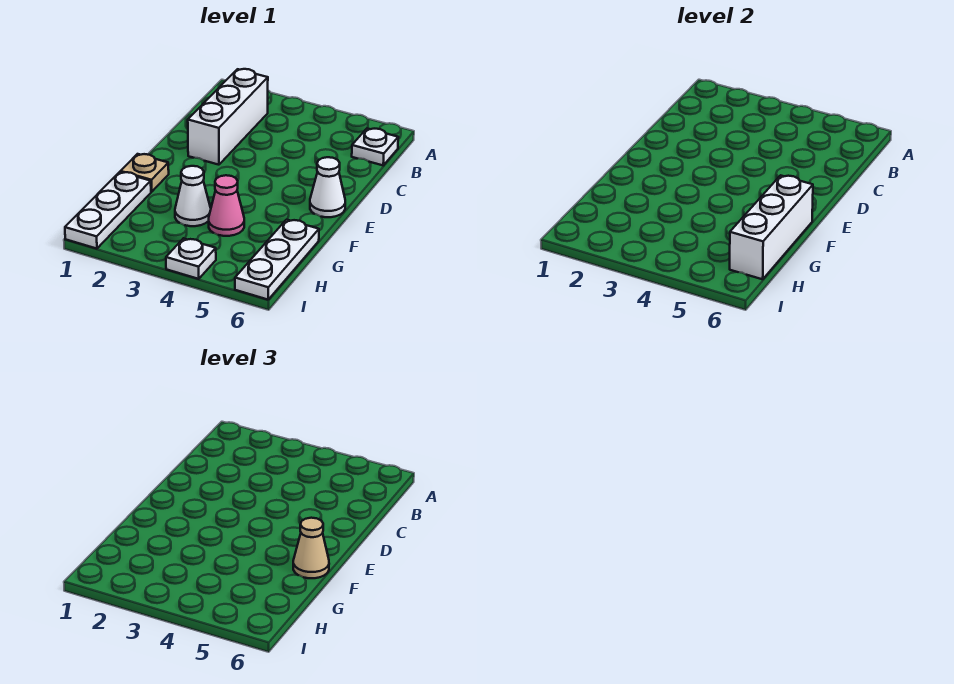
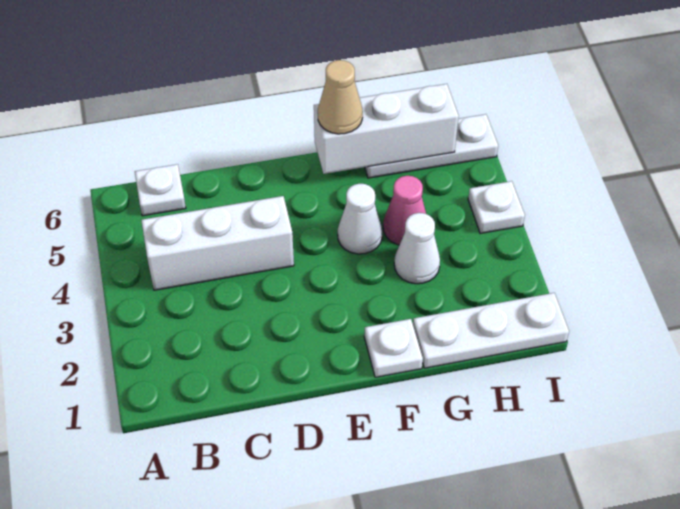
white 1x3 brick [188,69,268,165] -> white 1x3 brick moved to [141,196,294,290]
white 1x1 cone [310,157,345,217] -> white 1x1 cone moved to [338,184,382,254]
tan 1x1 plate [120,154,169,192] -> white 1x1 plate [364,319,423,377]

